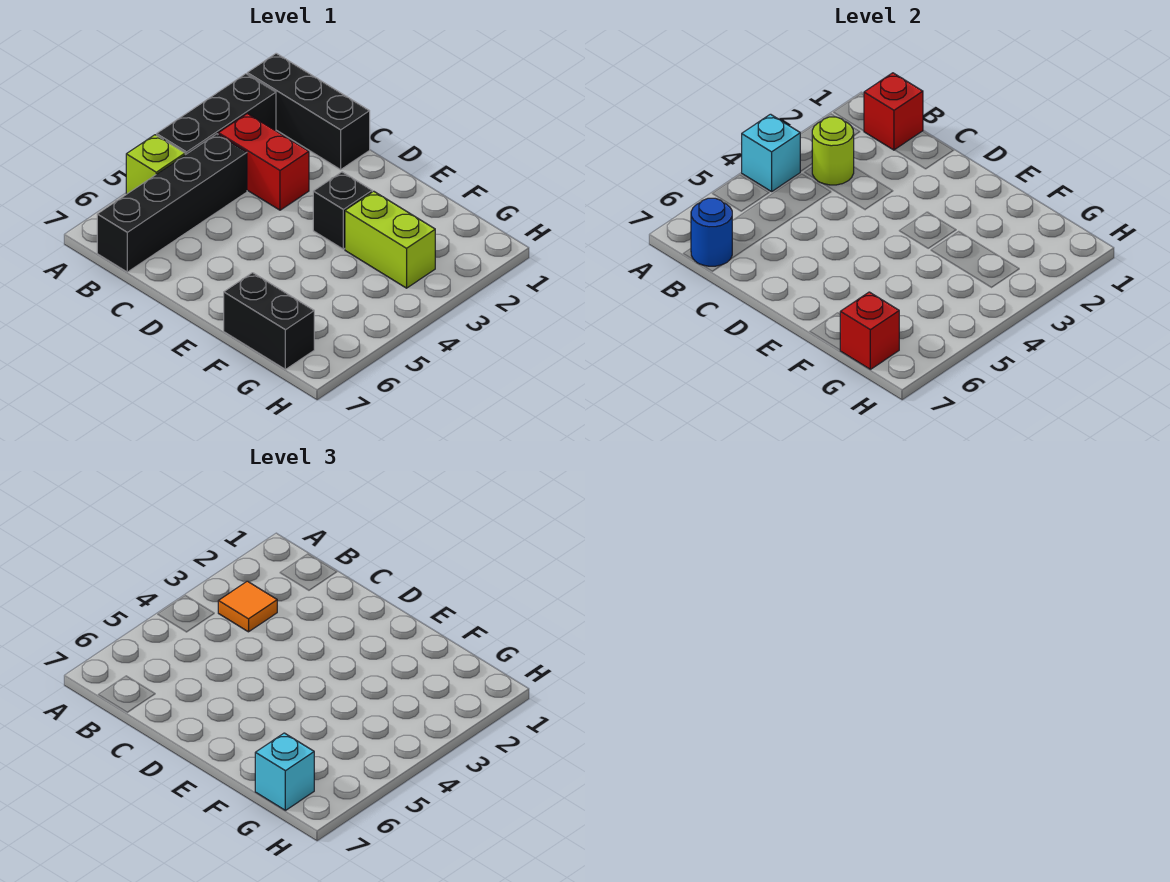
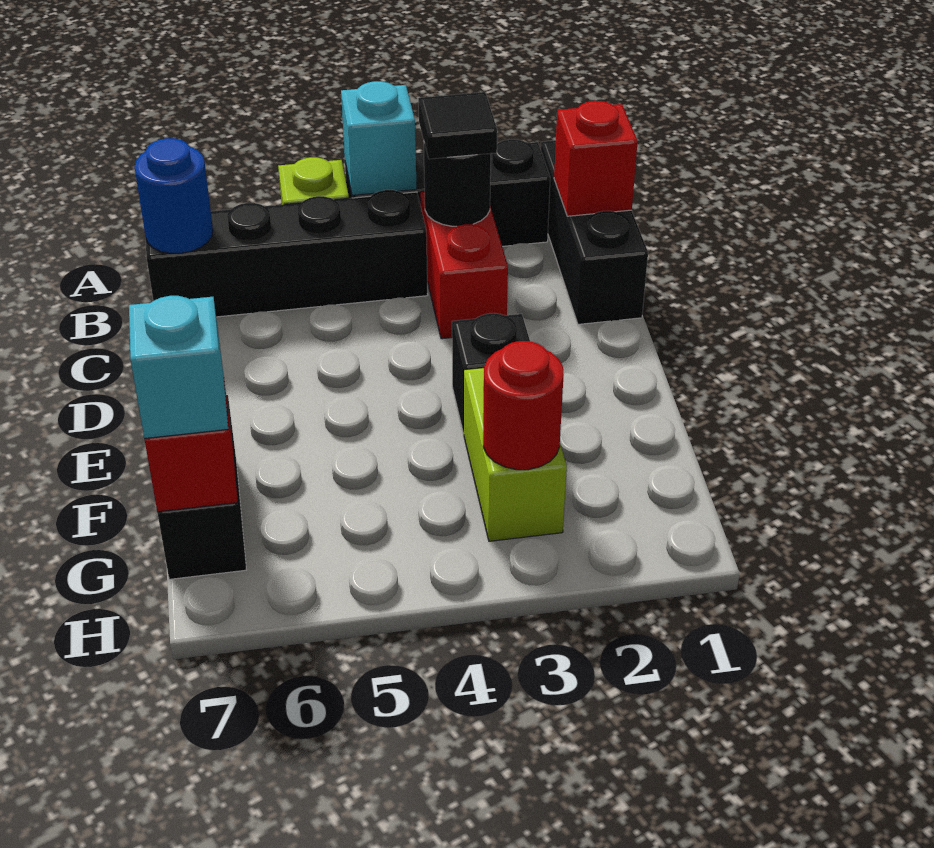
lime 1x1 round brick [812,117,854,185] -> black 1x1 round brick [424,143,491,226]
orange 1x1 tile [218,581,277,632] -> black 1x1 tile [418,92,497,159]
none -> red 1x1 round brick [483,341,564,470]

